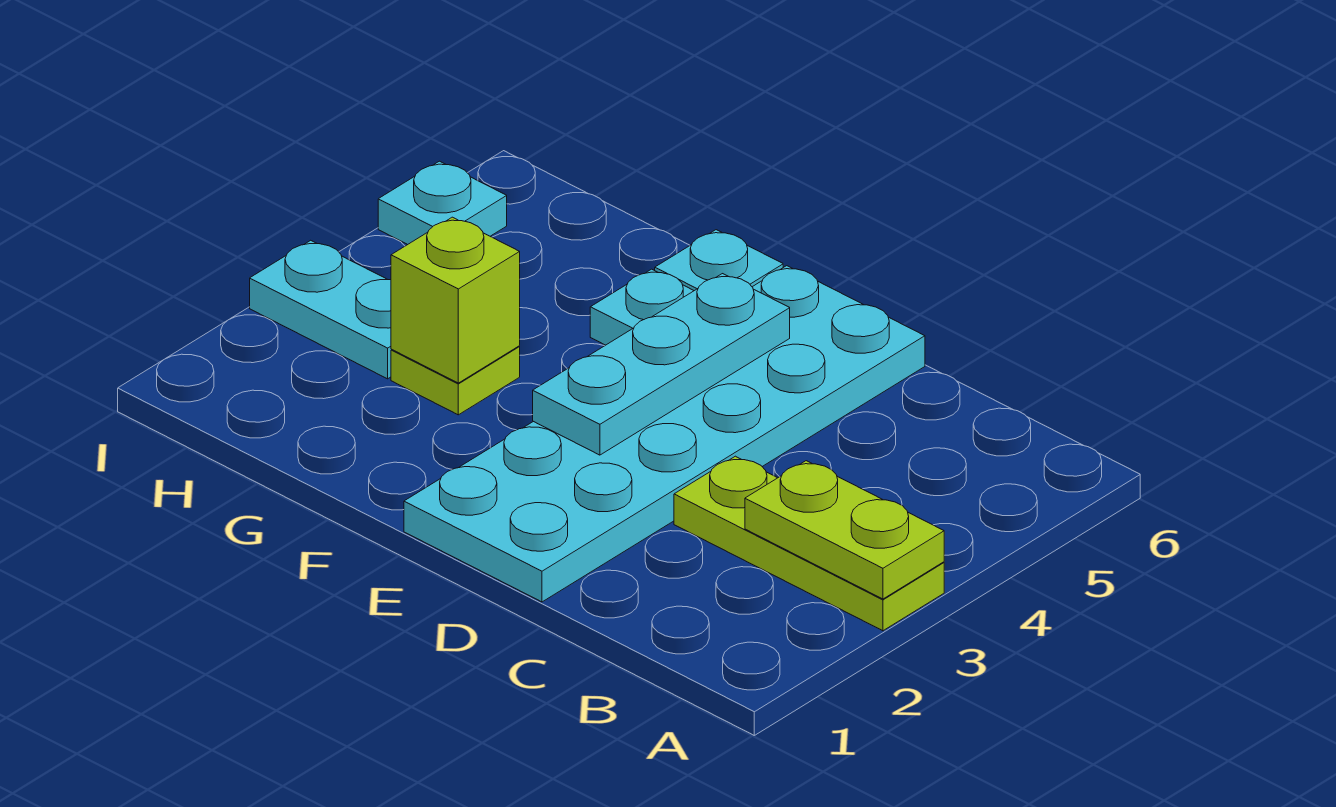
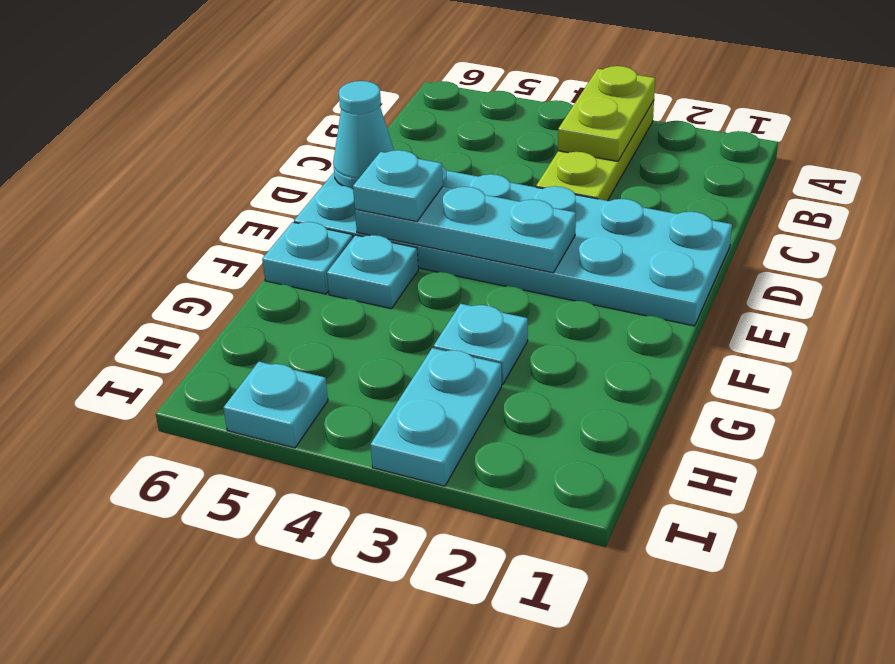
none -> cyan 1x1 cone [333,81,394,189]
none -> cyan 1x1 plate [353,150,443,222]
lime 1x1 plate [391,346,520,415] -> cyan 1x1 plate [434,304,528,384]
lime 1x1 brick [391,217,520,383] -> none

